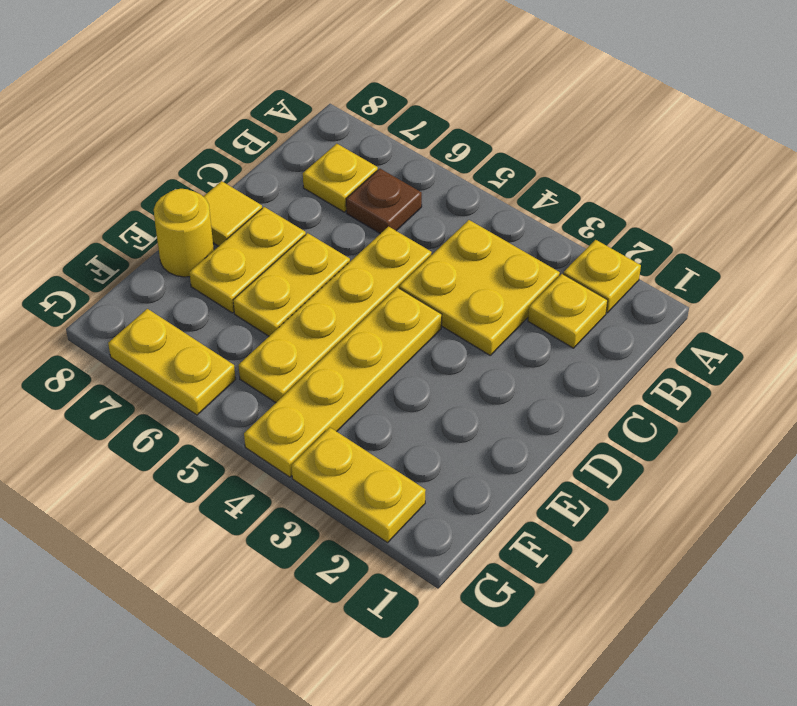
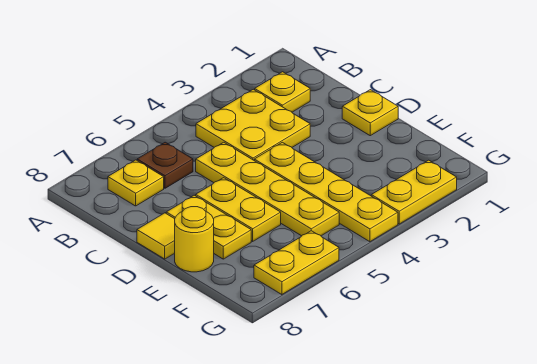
yellow 1x1 plate [563,240,641,313] -> yellow 1x1 plate moved to [342,90,398,136]

